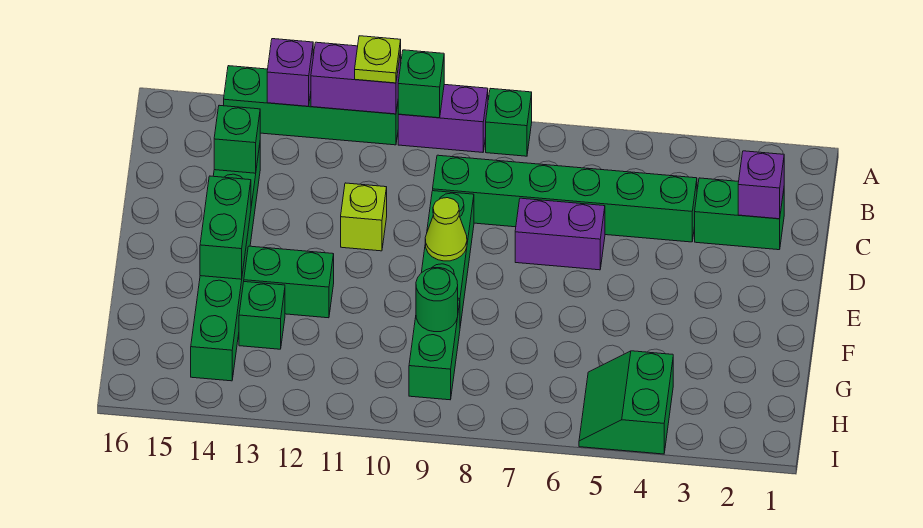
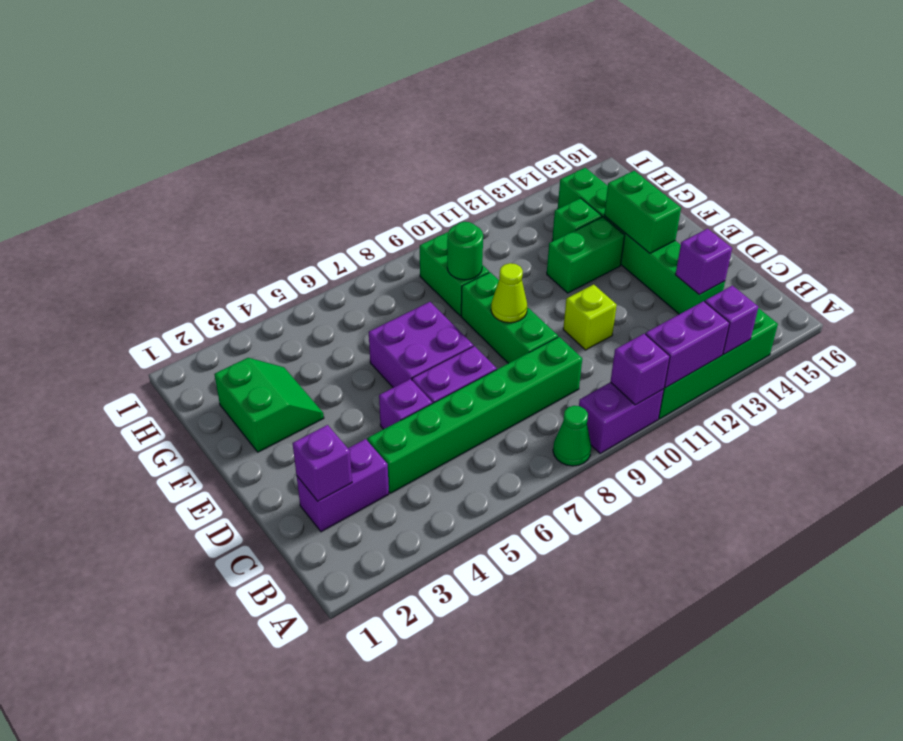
green 1x1 brick [486,88,532,156] -> green 1x1 cone [553,406,591,466]
green 1x1 brick [398,50,444,118] -> purple 1x1 brick [610,334,670,405]
lime 1x1 plate [355,36,401,83] -> none
green 1x2 brick [695,178,784,250] -> purple 1x2 brick [297,439,389,532]
green 1x1 brick [214,105,260,173] -> purple 1x1 brick [675,229,732,295]
none -> purple 1x1 brick [379,379,432,429]
none -> purple 2x2 brick [369,302,473,388]
green 2x2 slope [579,351,673,454] -> green 2x2 slope moved to [214,358,324,452]

